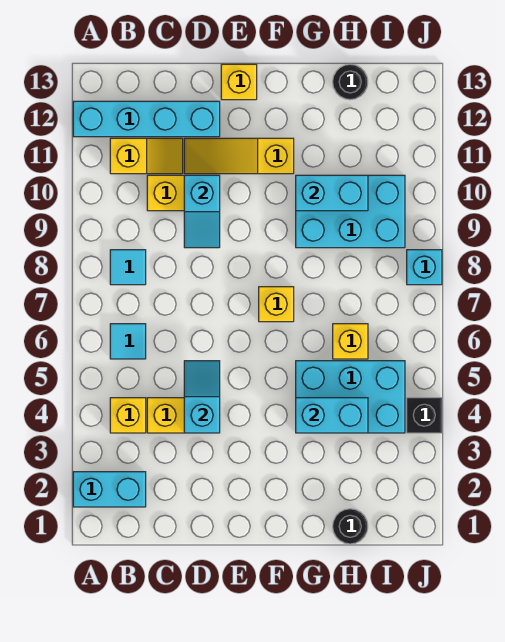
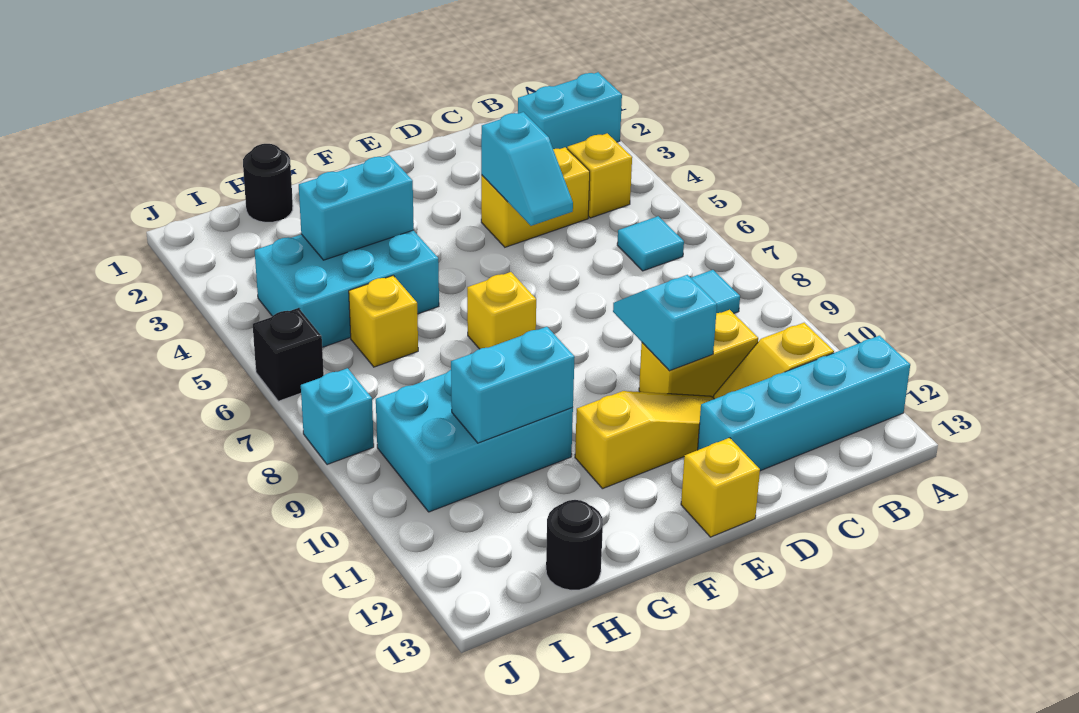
black 1x1 brick [407,398,442,433] -> black 1x1 brick moved to [253,308,324,401]

